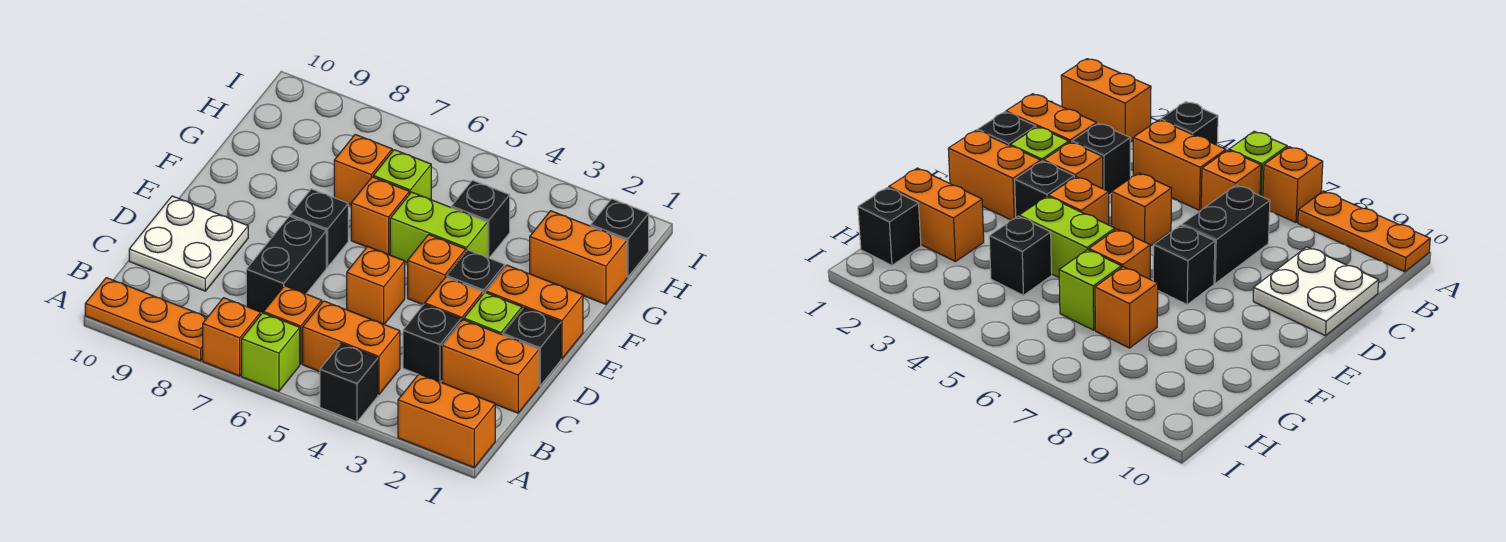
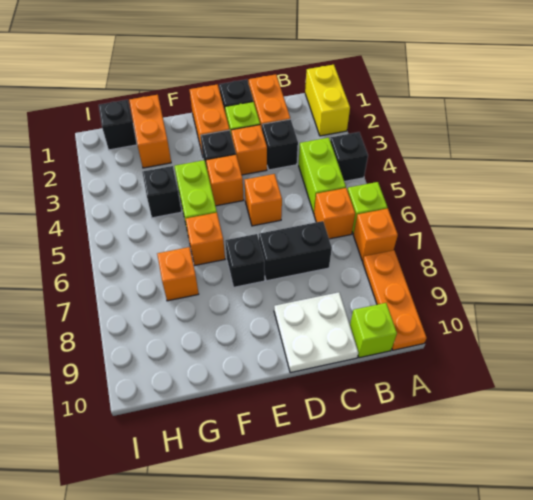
orange 1x2 brick [398,374,495,467] -> yellow 1x2 brick [305,65,350,136]
orange 1x2 brick [303,301,400,395] -> lime 1x2 brick [299,138,346,213]
lime 1x1 brick [373,150,431,200] -> lime 1x1 brick moved to [350,303,397,358]

